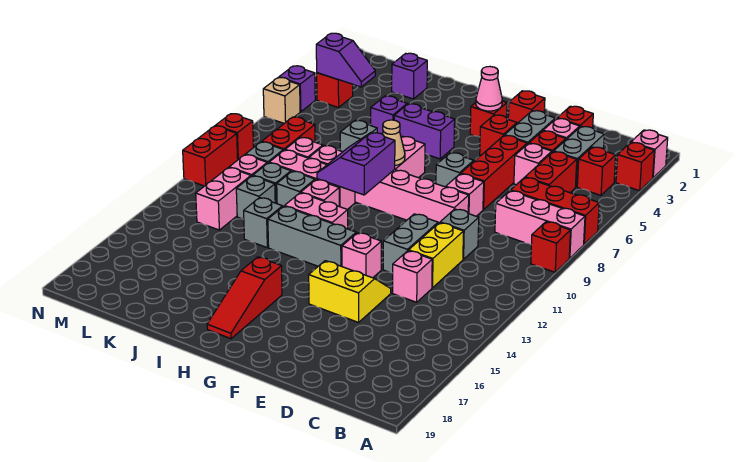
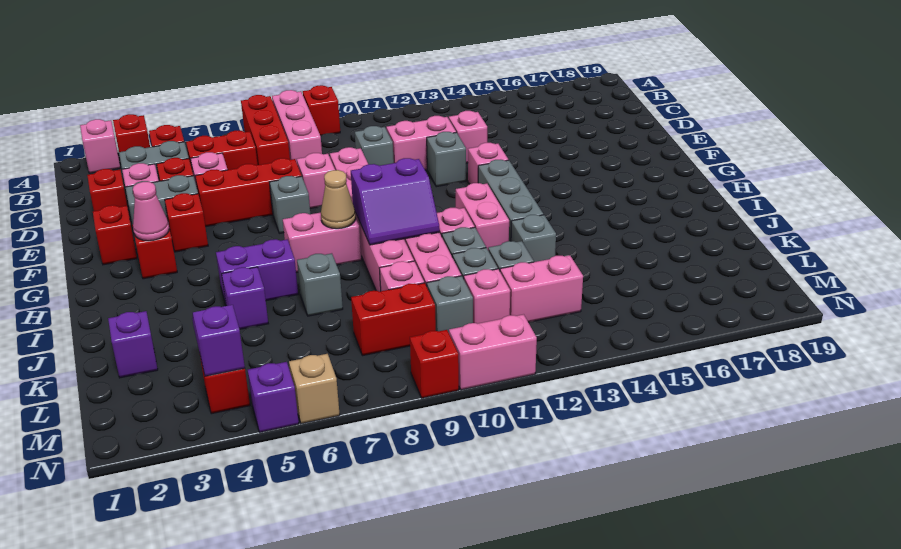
yellow 1x2 brick [409,223,463,288] -> pink 1x2 brick [386,116,456,170]
grey 1x2 brick [383,214,438,273] -> grey 1x1 brick [427,132,466,187]
yellow 2x2 slope [309,261,391,322] -> none
purple 1x2 brick [394,104,455,159] -> purple 1x2 brick turned to [216,239,298,305]
red 1x3 slope [207,257,282,339] -> none
red 1x2 brick [183,126,238,186] -> pink 1x2 brick [449,314,537,390]

